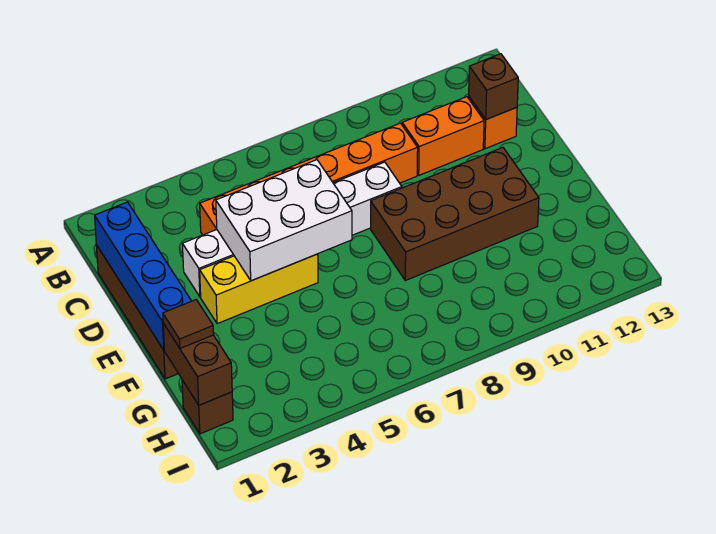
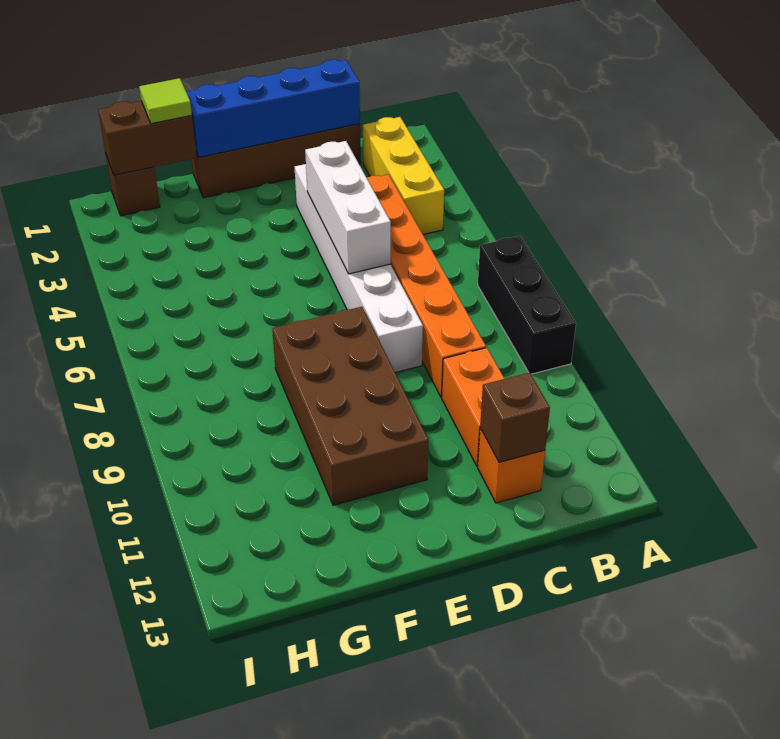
none -> black 1x3 brick [478,236,576,374]
white 2x3 brick [216,160,352,281] -> white 1x3 brick [305,141,391,274]
yellow 1x3 brick [200,254,318,324] -> yellow 1x3 brick moved to [363,117,444,235]
brown 1x1 tile [163,300,214,348] -> lime 1x1 tile [139,78,192,124]

